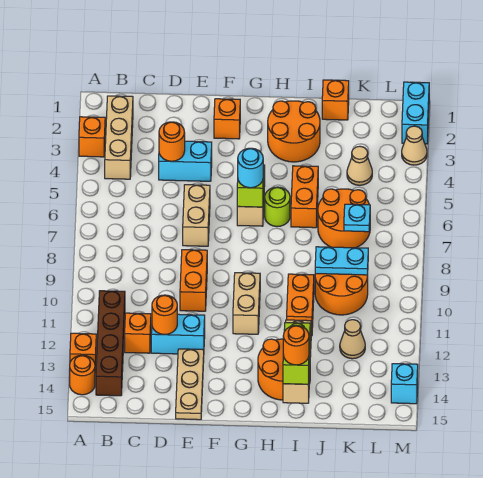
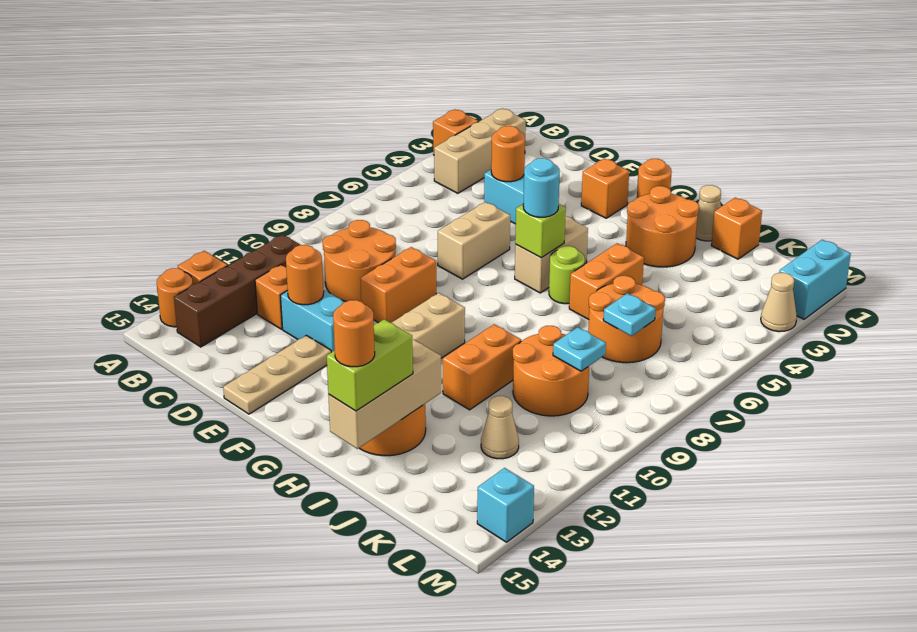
none -> orange 2x2 round brick [323,220,396,301]
none -> orange 1x1 round brick [637,159,672,198]
cyan 1x2 plate [315,247,368,275] -> cyan 1x1 plate [553,327,606,371]
tan 1x1 cone [347,146,372,185] -> tan 1x1 cone moved to [696,185,721,241]

